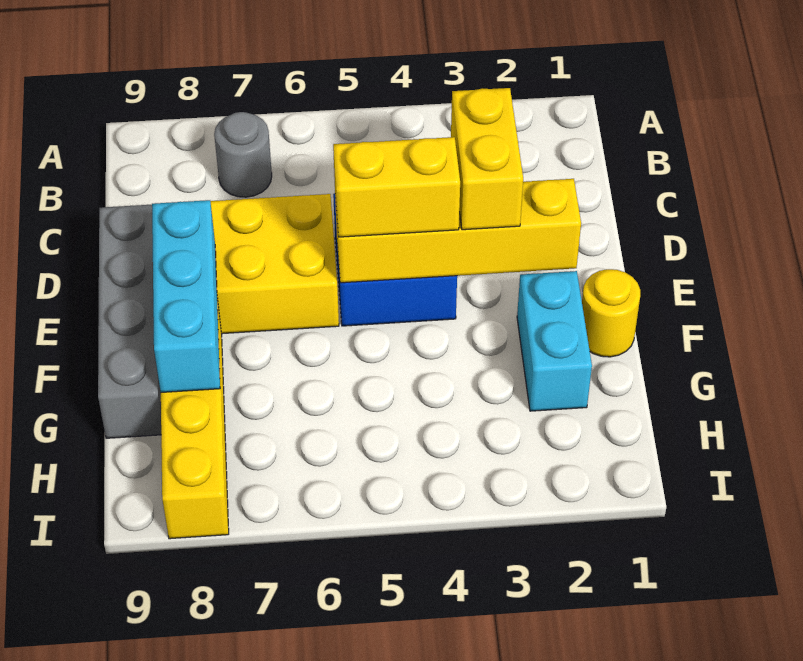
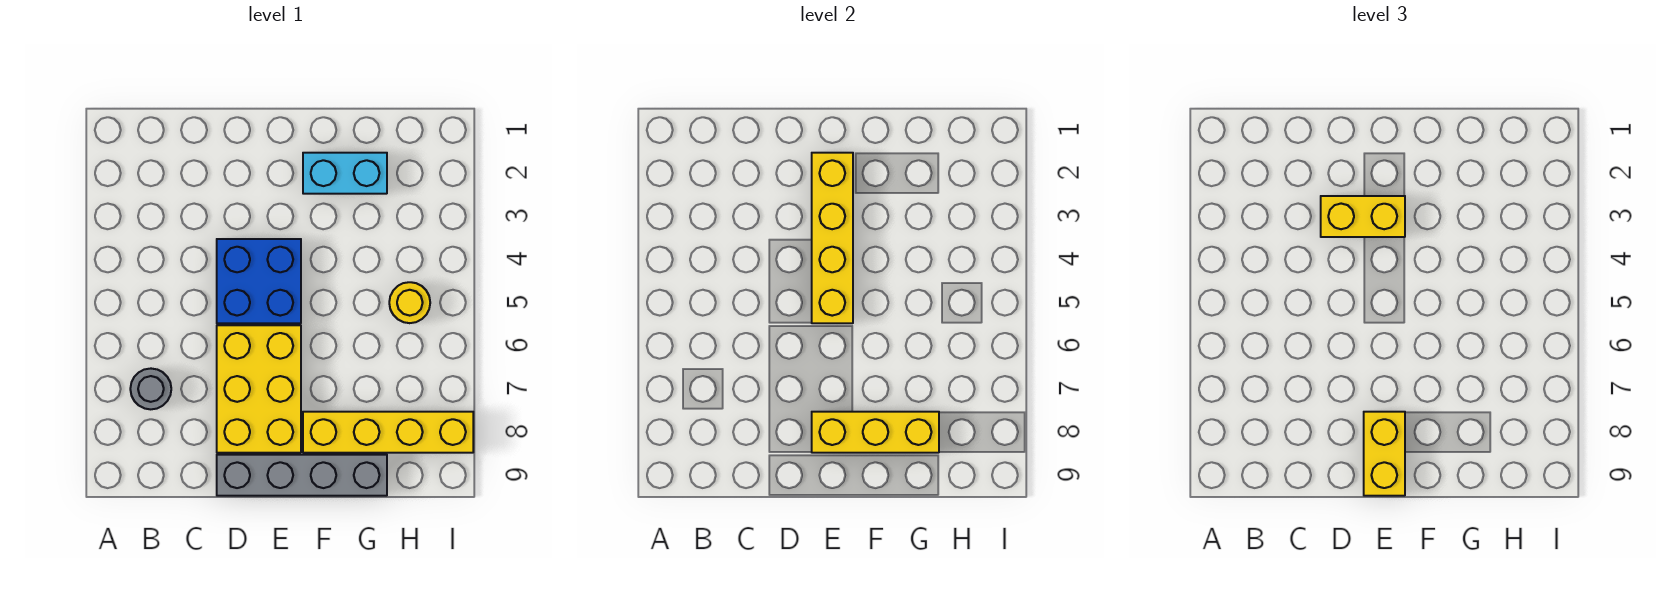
yellow 1x2 brick [333,137,460,237] -> yellow 1x2 brick moved to [1364,412,1405,496]
cyan 1x3 brick [152,200,220,392] -> yellow 1x3 brick [812,412,939,453]
yellow 1x1 round brick [582,269,640,357] -> yellow 1x1 round brick moved to [389,282,430,323]

